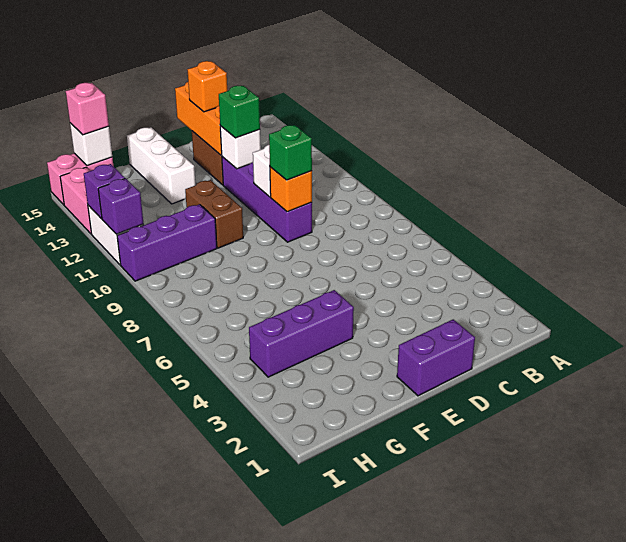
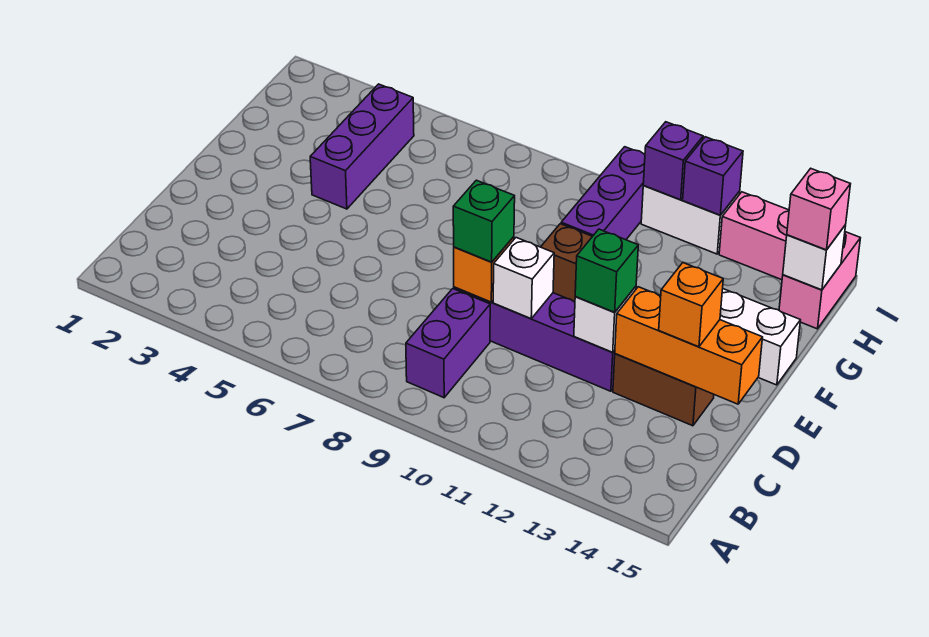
purple 1x2 brick [397,319,475,396] -> purple 1x2 brick moved to [406,289,490,398]

